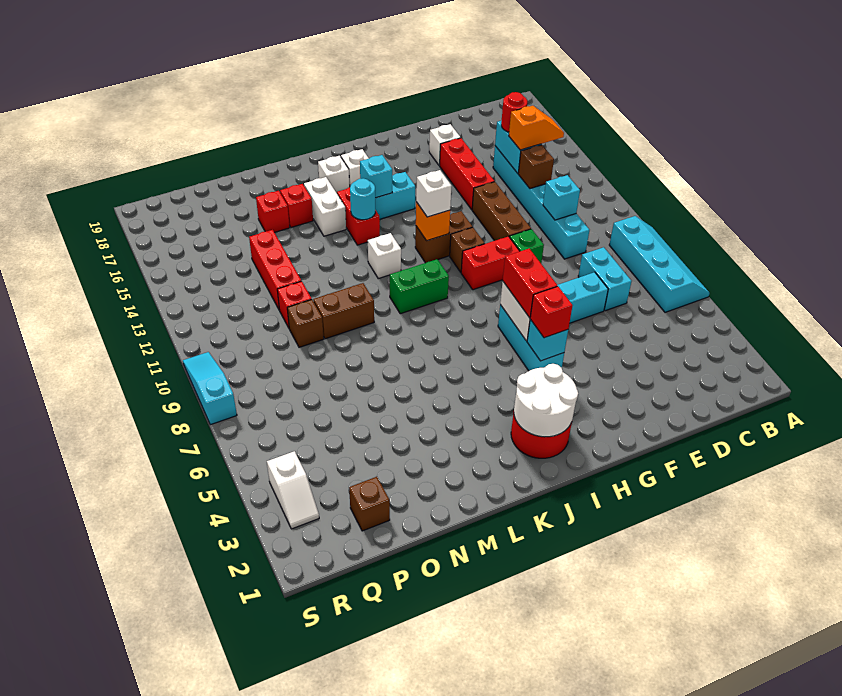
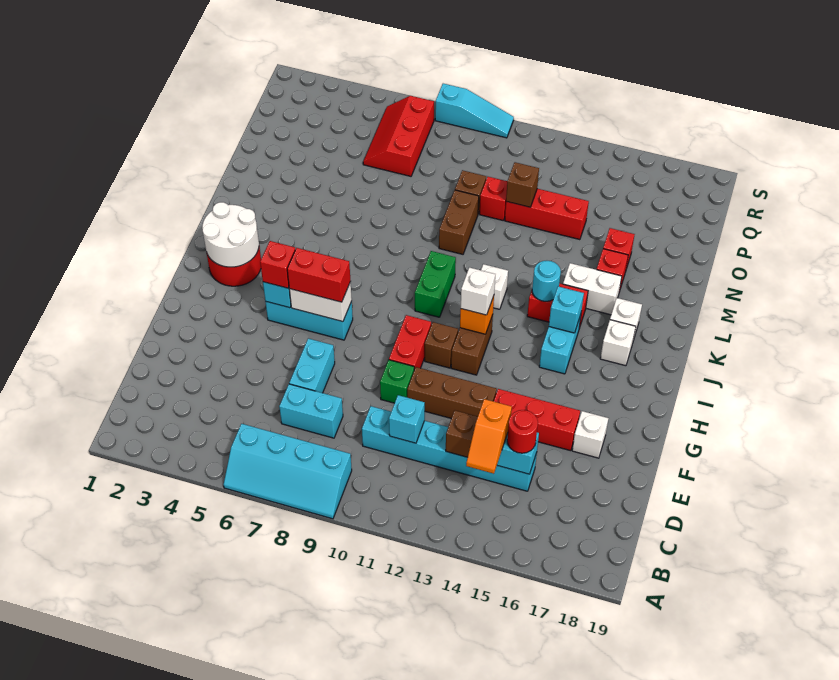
brown 1x1 brick [349,477,390,531] -> brown 1x1 brick moved to [506,162,539,207]
none -> red 2x3 slope [363,96,434,176]
white 1x2 slope [267,451,319,529] -> none

